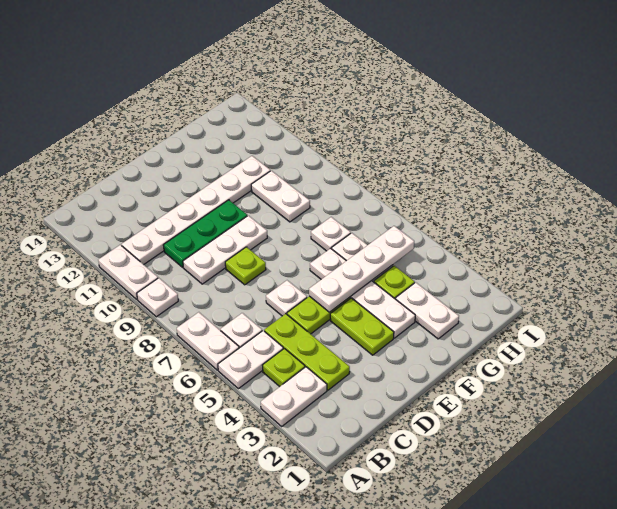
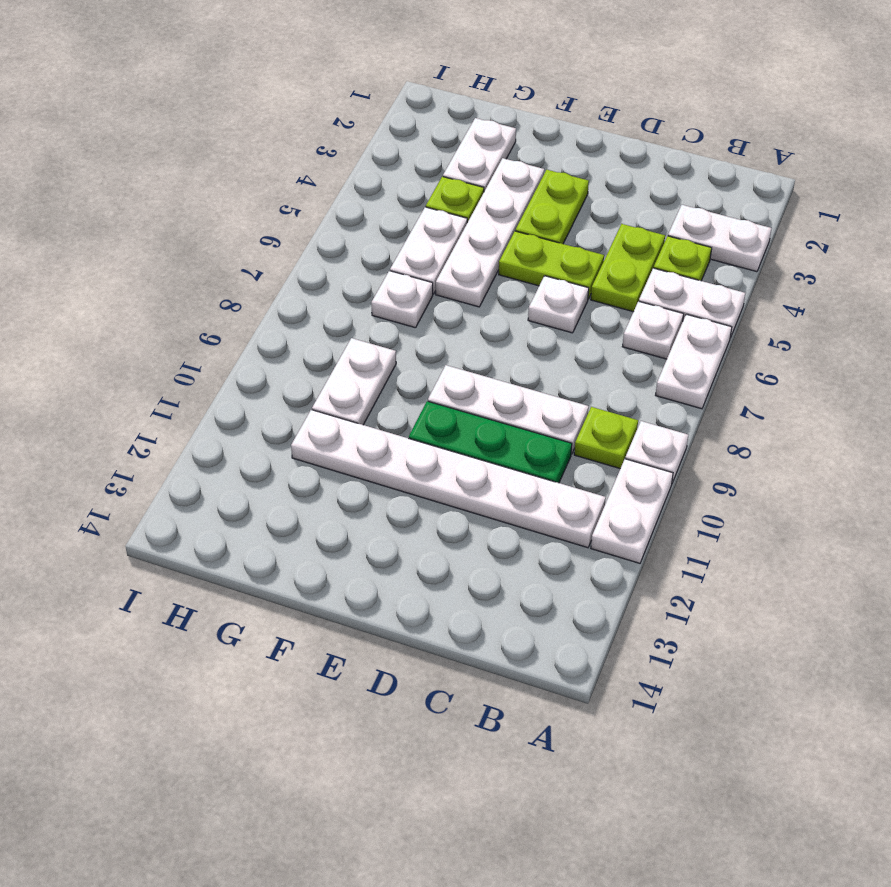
lime 1x3 plate [264,314,350,390] -> lime 1x2 plate [591,224,665,312]
lime 1x1 plate [225,247,266,285] -> lime 1x1 plate moved to [574,407,638,469]
white 1x4 plate [309,226,414,312] -> none

